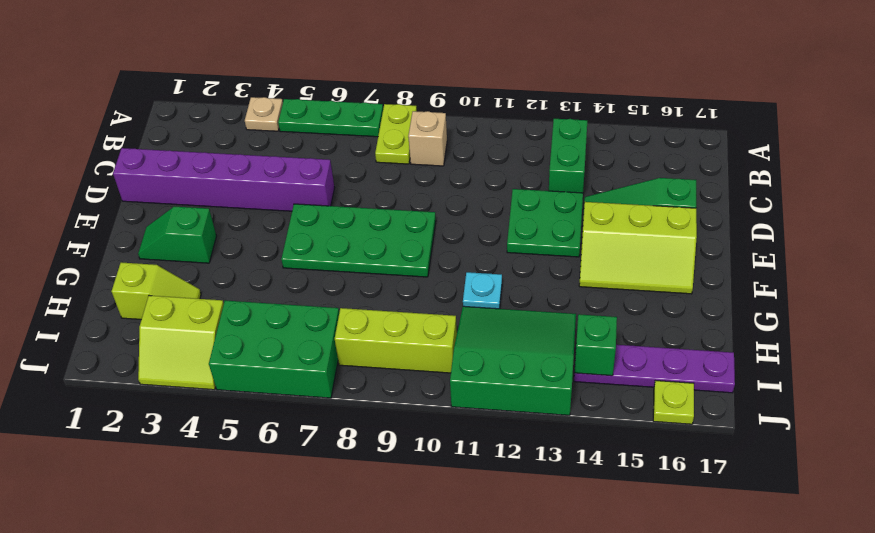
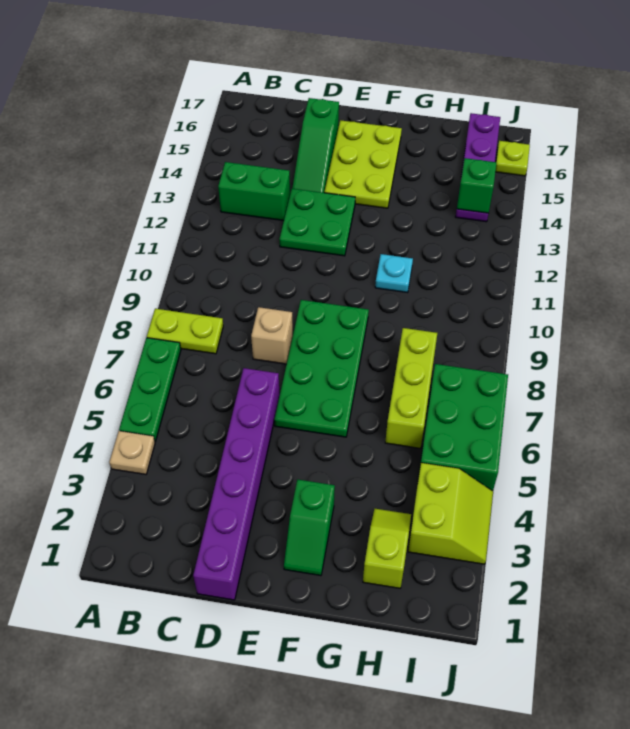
tan 1x1 brick [408,111,447,166] -> tan 1x1 brick moved to [251,307,293,364]
lime 2x3 slope [579,202,697,294] -> lime 2x3 plate [324,120,402,208]
green 3x3 slope [450,306,576,415] -> none
lime 1x3 brick [335,308,457,373] -> lime 1x3 brick moved to [385,328,437,448]

